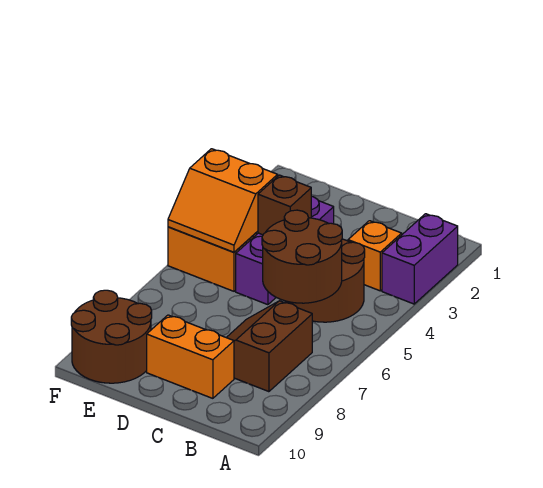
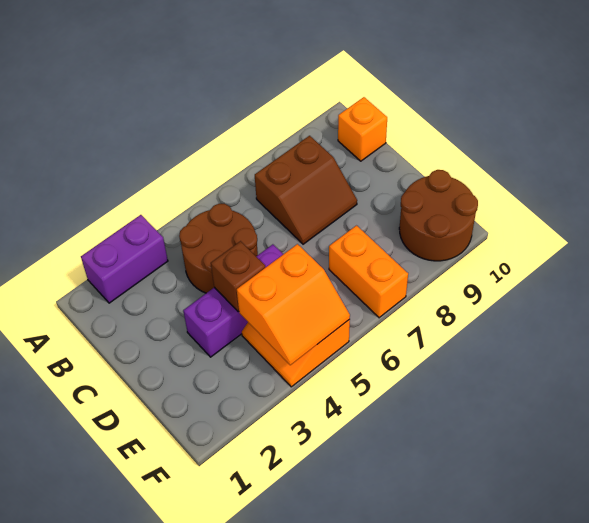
orange 1x1 brick [348,221,402,291] -> orange 1x1 brick moved to [338,97,387,161]
brown 2x2 round brick [262,210,342,303] -> none
orange 1x2 brick [147,315,234,398] -> orange 1x2 brick moved to [329,226,408,318]
orange 2x2 slope [168,149,278,252] -> orange 2x2 slope turned to [237,244,350,365]

